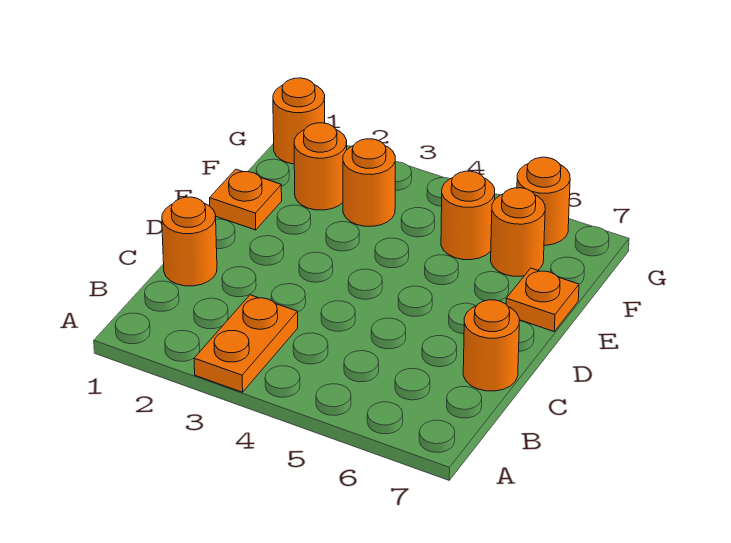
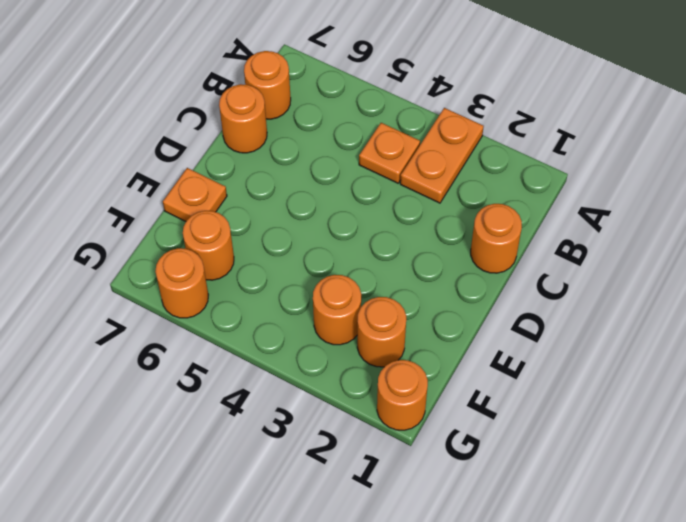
orange 1x1 plate [210,169,282,230] -> orange 1x1 plate moved to [359,123,420,183]
orange 1x1 round brick [441,171,495,260] -> orange 1x1 round brick moved to [244,51,291,119]

